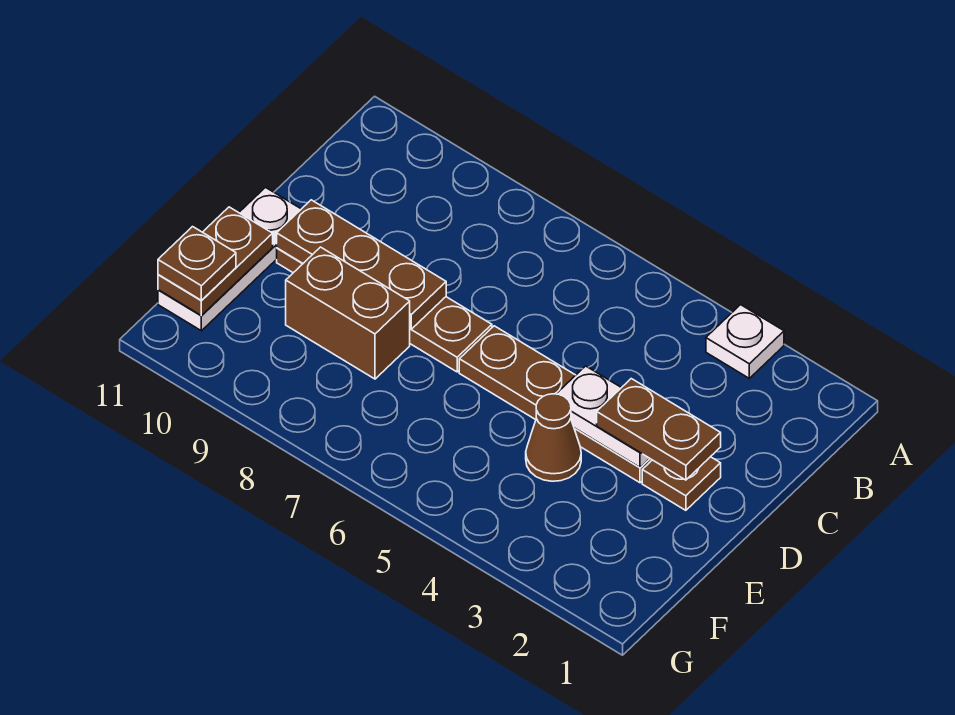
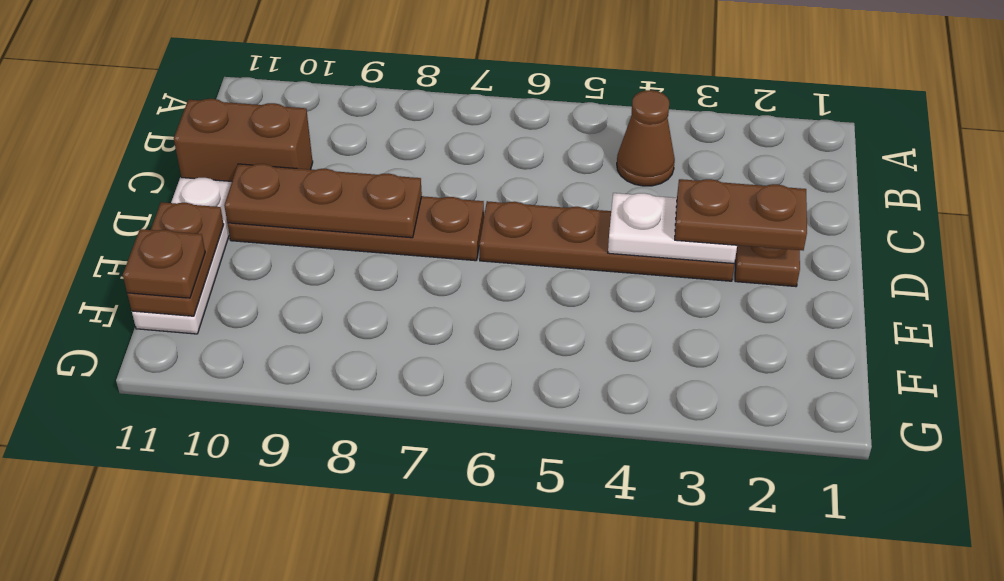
white 1x1 plate [706,305,784,378] -> none
brown 1x1 cone [526,394,581,481] -> brown 1x1 cone moved to [617,90,675,186]
brown 1x2 brick [286,247,410,379] -> brown 1x2 brick moved to [174,99,313,181]

